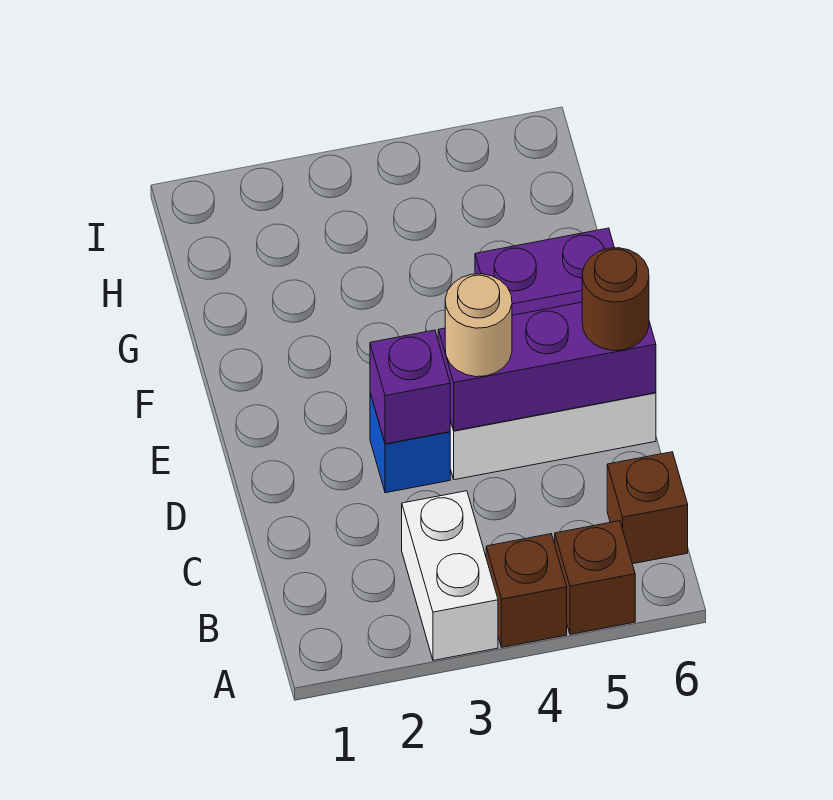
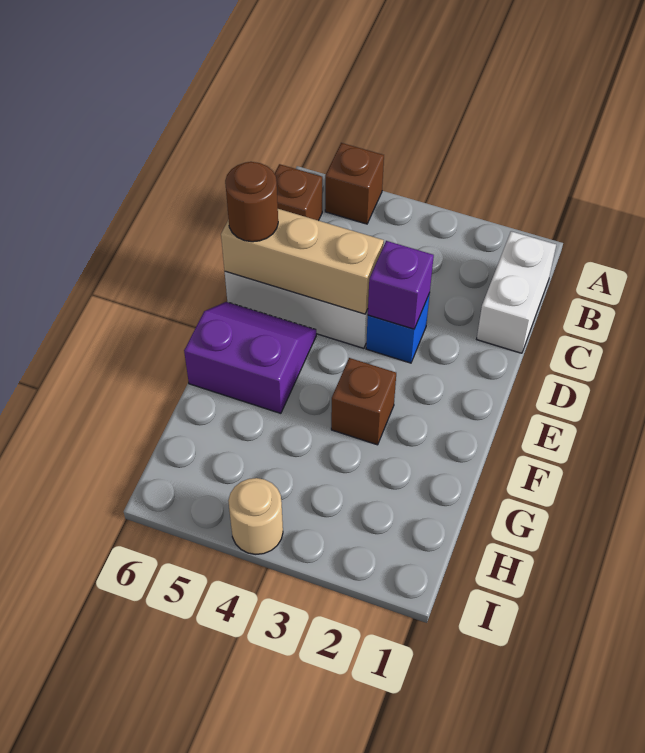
white 1x2 brick [402,491,498,660] -> white 1x2 brick moved to [477,231,556,353]
brown 1x1 brick [486,534,567,647] -> brown 1x1 brick moved to [331,358,396,445]
purple 1x3 brick [438,302,656,431] -> tan 1x3 brick [221,209,384,314]
tan 1x1 round brick [445,274,512,377] -> tan 1x1 round brick moved to [228,478,283,554]

